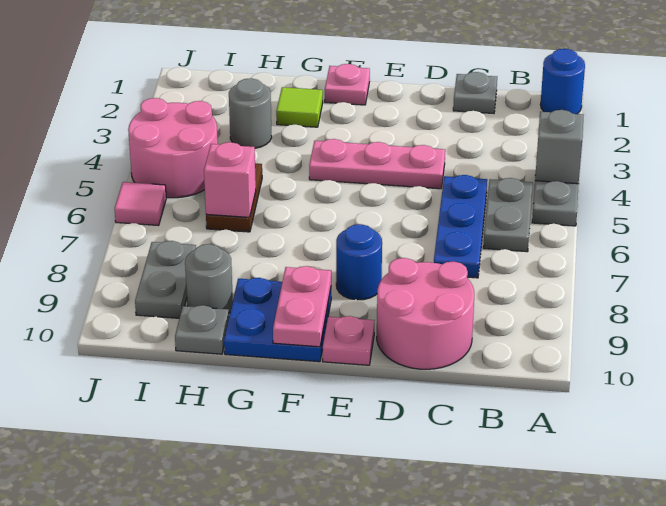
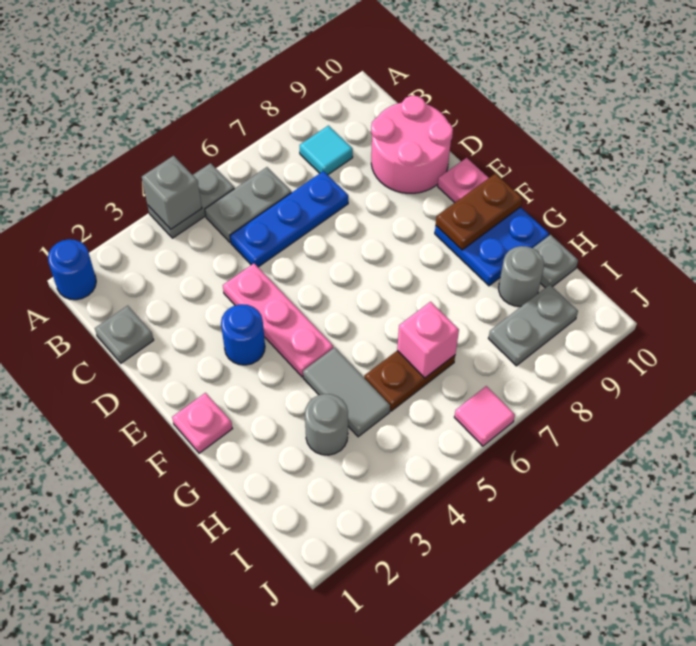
none -> cyan 1x1 tile [300,126,353,175]
blue 1x1 round brick [336,224,382,300] -> blue 1x1 round brick moved to [221,304,265,365]
pink 1x2 plate [273,266,331,347] -> brown 1x2 plate [436,174,522,250]
lime 1x1 tile [276,87,323,127] -> none
none -> grey 1x2 tile [303,347,390,437]
pink 2x2 round brick [128,98,218,198] -> none

